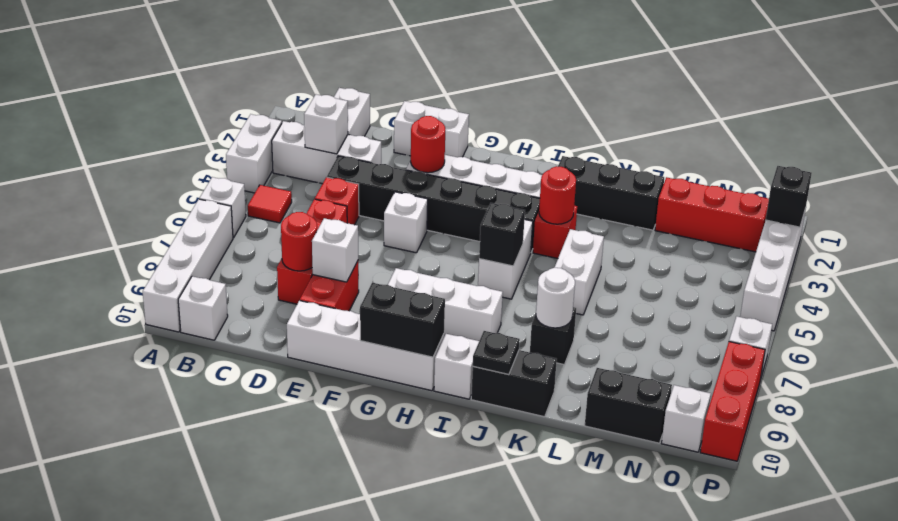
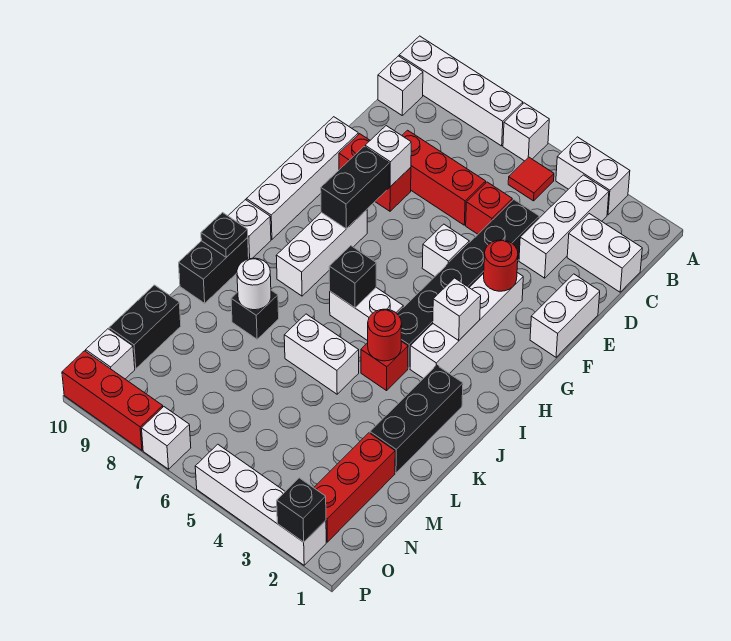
white 1x1 brick [304,95,348,154] -> white 1x1 brick moved to [433,278,481,340]
red 1x1 round brick [281,212,317,271] -> none
black 1x2 brick [360,283,445,357] -> black 1x2 brick moved to [321,147,389,229]

